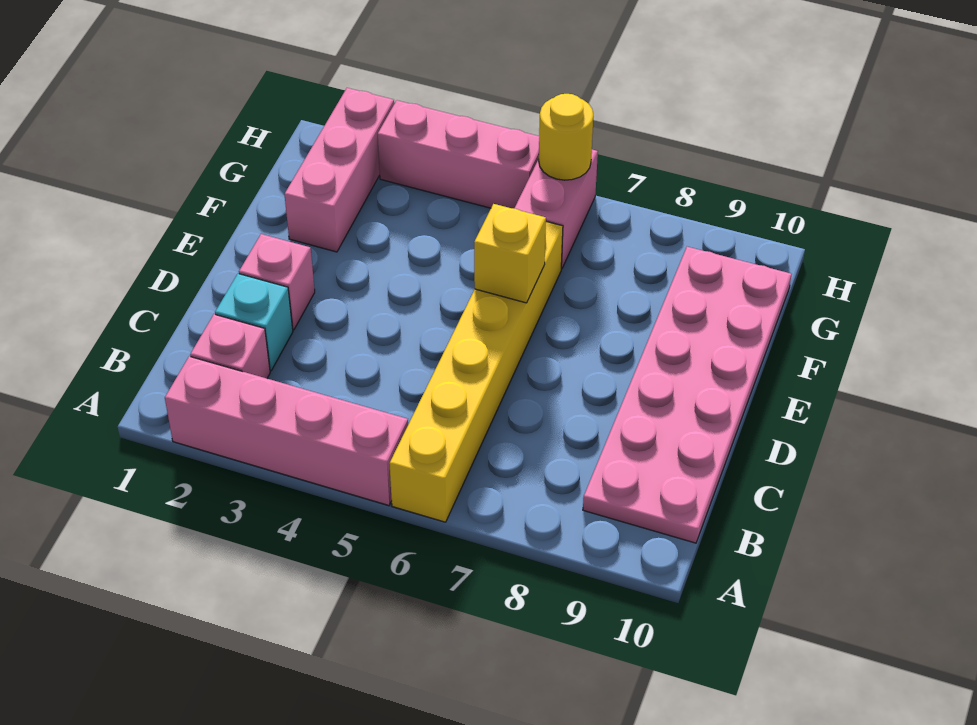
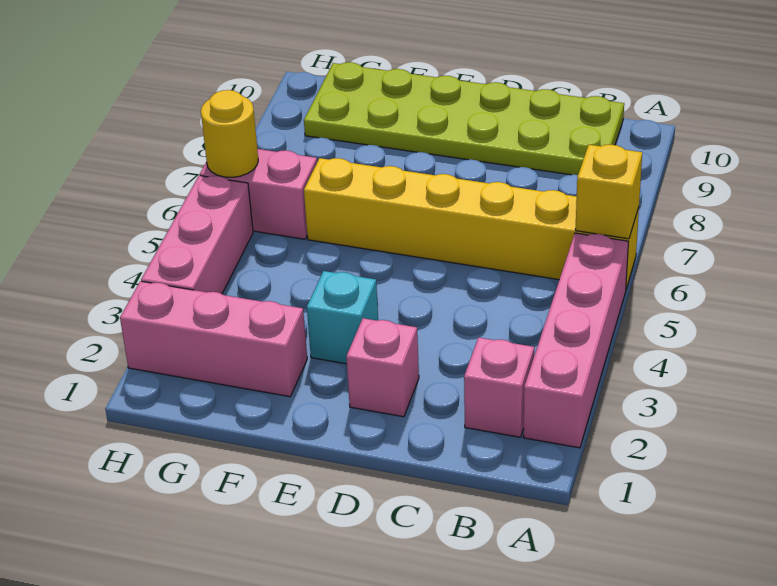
pink 2x6 plate [583,247,792,543] -> lime 2x6 plate [304,62,624,175]
cyan 1x1 brick [215,274,293,371] -> cyan 1x1 brick moved to [307,271,378,364]
yellow 1x1 brick [474,204,546,303] -> yellow 1x1 brick moved to [575,145,642,239]

